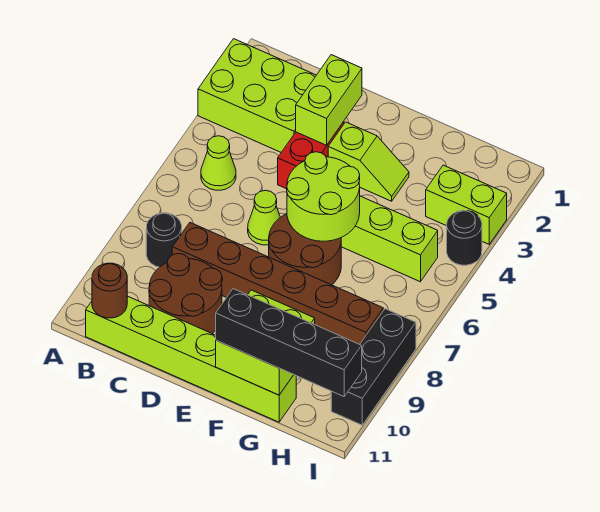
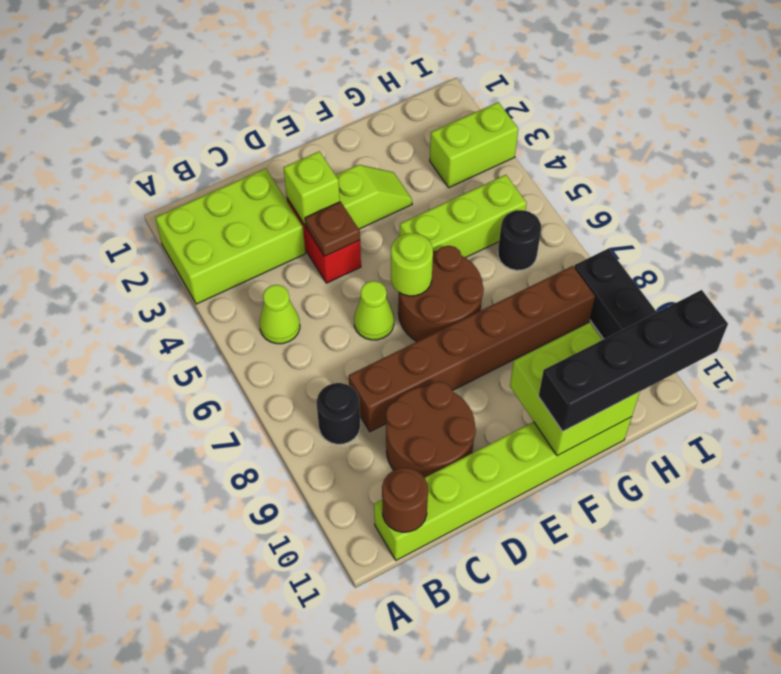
lime 1x2 brick [296,55,362,145] -> lime 1x1 brick [283,151,340,225]
none -> brown 1x1 plate [305,202,360,256]
lime 2x2 round brick [287,152,360,241] -> lime 1x1 round brick [391,233,433,296]
black 1x1 round brick [447,210,482,265] -> black 1x1 round brick moved to [498,210,541,270]

